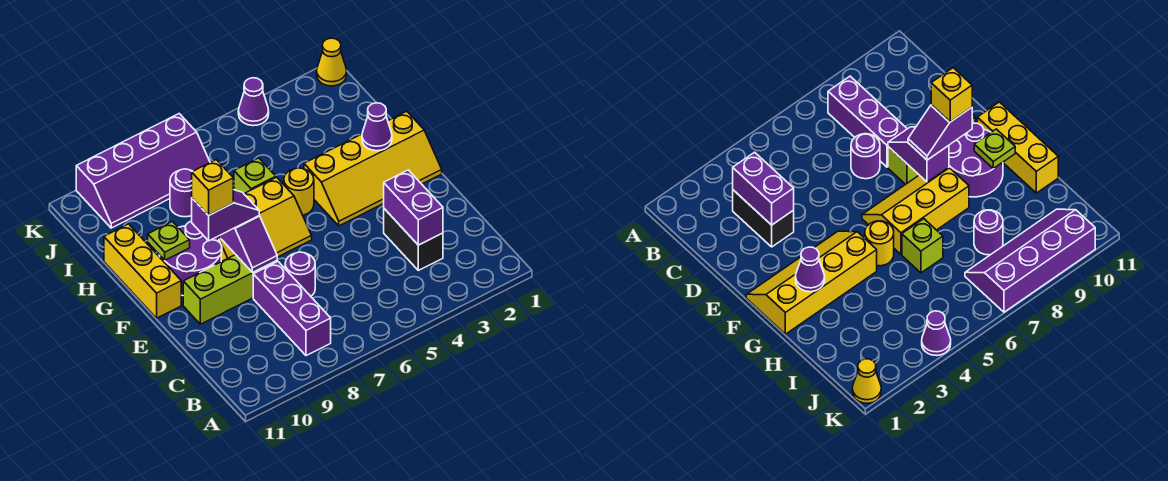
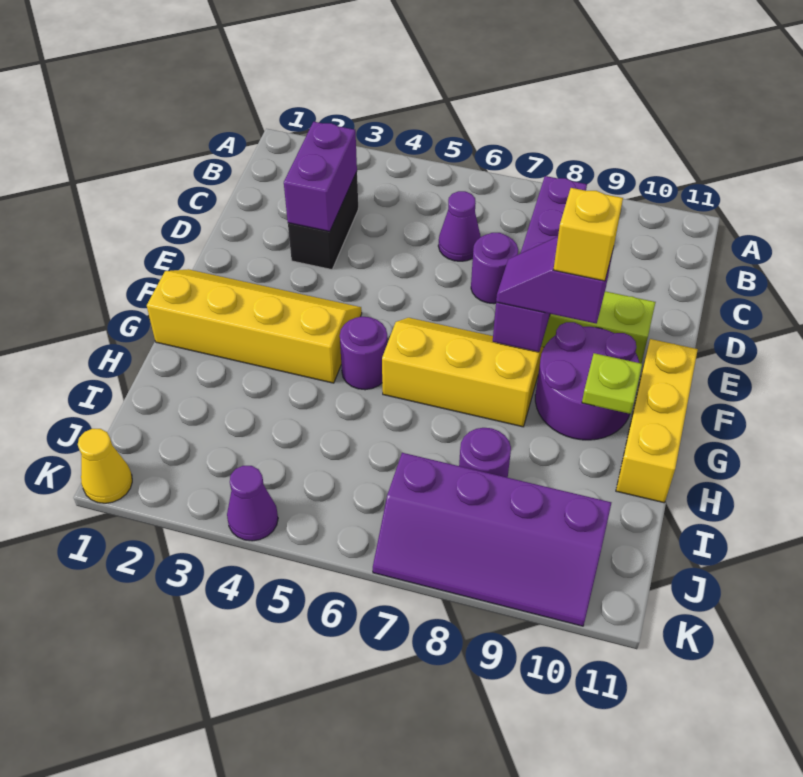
purple 1x1 cone [362,103,392,151] -> purple 1x1 cone moved to [438,191,481,261]
yellow 1x1 round brick [284,168,314,215] -> purple 1x1 round brick [340,317,387,390]
lime 1x1 brick [234,158,276,193] -> none
purple 2x4 slope [76,114,210,228] -> purple 2x4 slope turned to [373,453,611,626]

